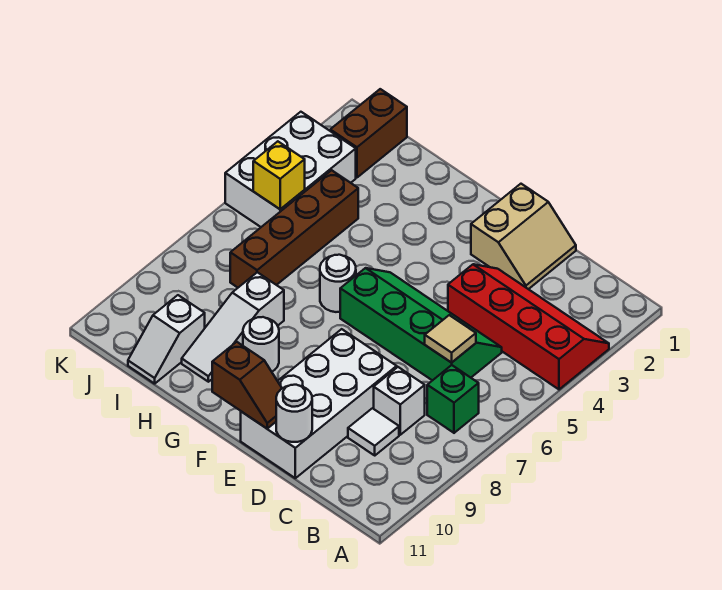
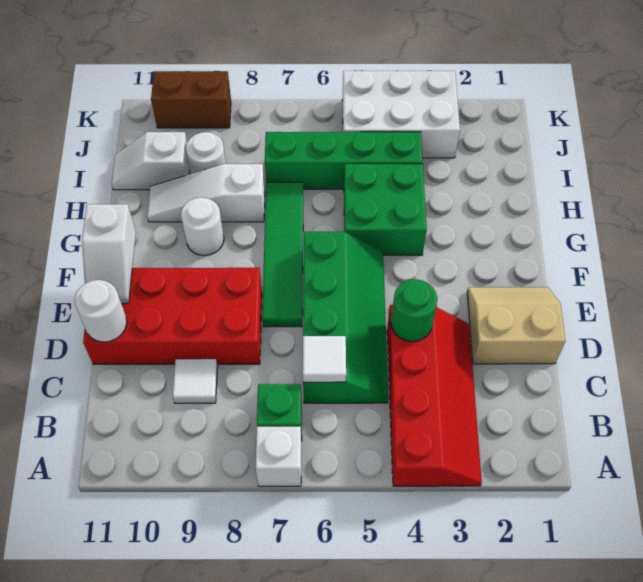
tan 1x1 tile [425,315,476,363] -> white 1x1 tile [303,336,346,382]
white 1x1 brick [374,367,425,435] -> white 1x1 brick moved to [256,427,301,486]
tan 2x2 slope [471,184,576,289] -> tan 2x2 slope turned to [467,287,565,364]
none -> green 1x1 round brick [391,279,437,342]
white 2x4 brick [241,329,397,478] -> red 2x4 brick [83,268,262,364]
none -> green 1x4 tile [262,182,303,327]
brown 1x2 slope [212,342,282,428] -> white 1x2 slope [82,204,136,303]
none -> green 2x2 brick [344,164,427,255]
white 1x1 round brick [320,255,356,312] -> white 1x1 round brick moved to [186,132,226,174]
brown 1x4 brick [230,170,358,288] -> green 1x4 brick [265,132,423,189]
brown 1x2 brick [330,89,407,177] -> brown 1x2 brick moved to [151,71,231,128]
yellow 1x1 brick [253,141,305,209] -> none

